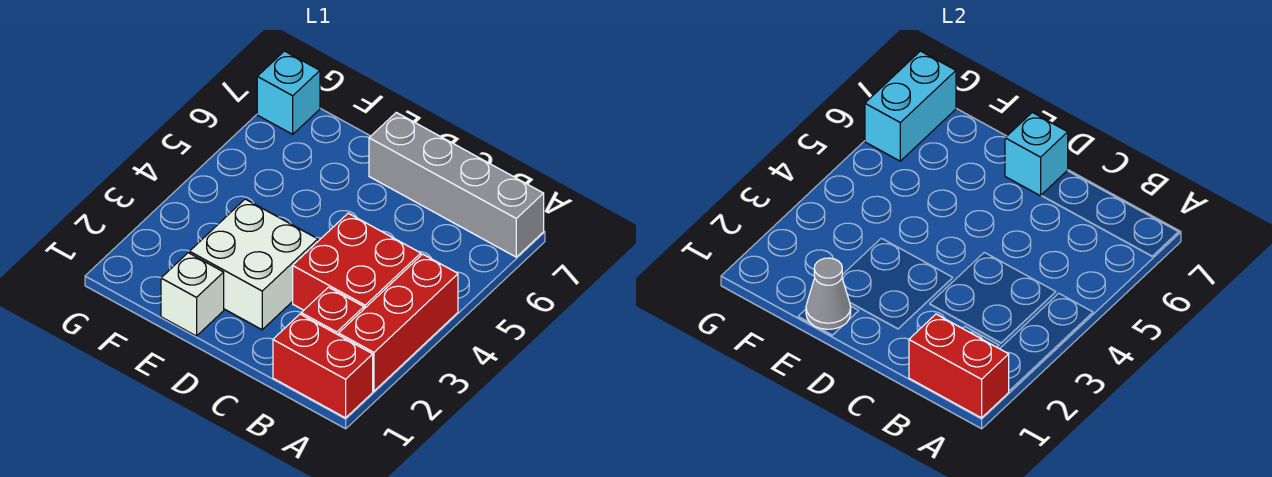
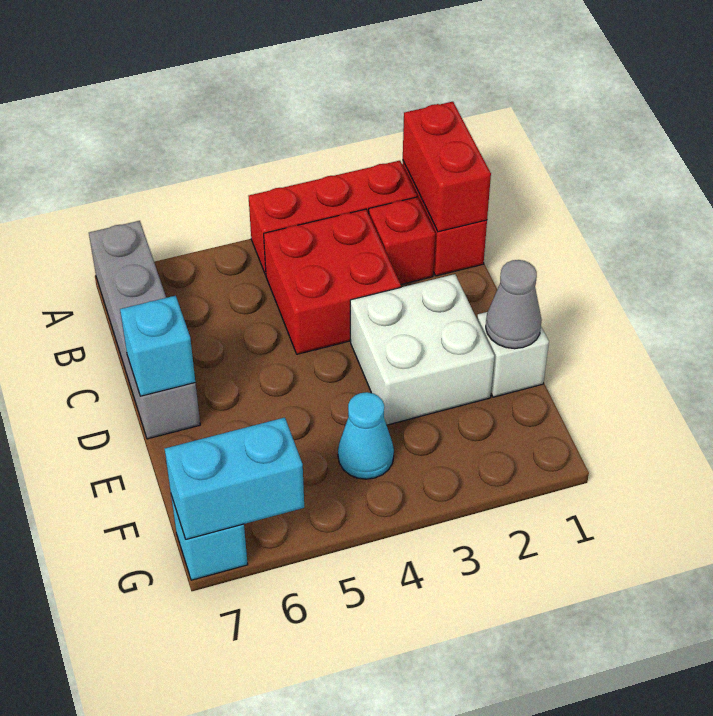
none -> cyan 1x1 cone [338,392,394,479]

